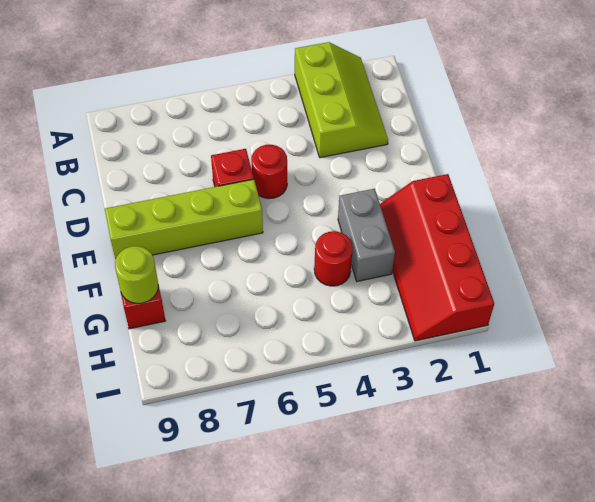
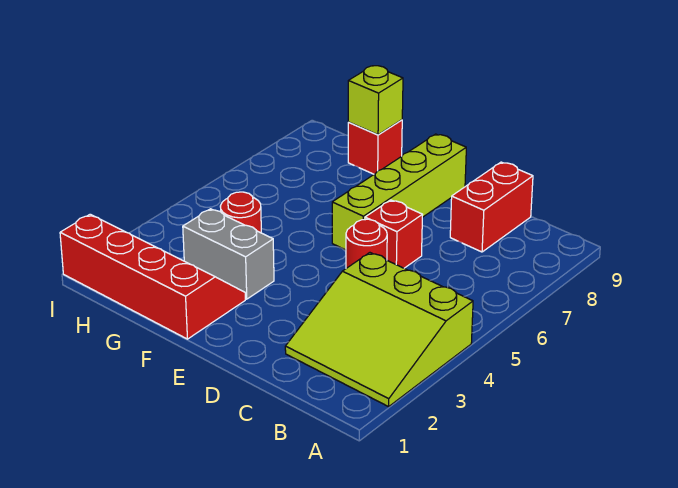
lime 2x3 slope [295,42,388,158] -> lime 3x3 slope [285,253,473,407]
none -> red 1x2 brick [450,162,533,252]
lime 1x1 round brick [115,246,158,304] -> lime 1x1 brick [348,66,403,135]

